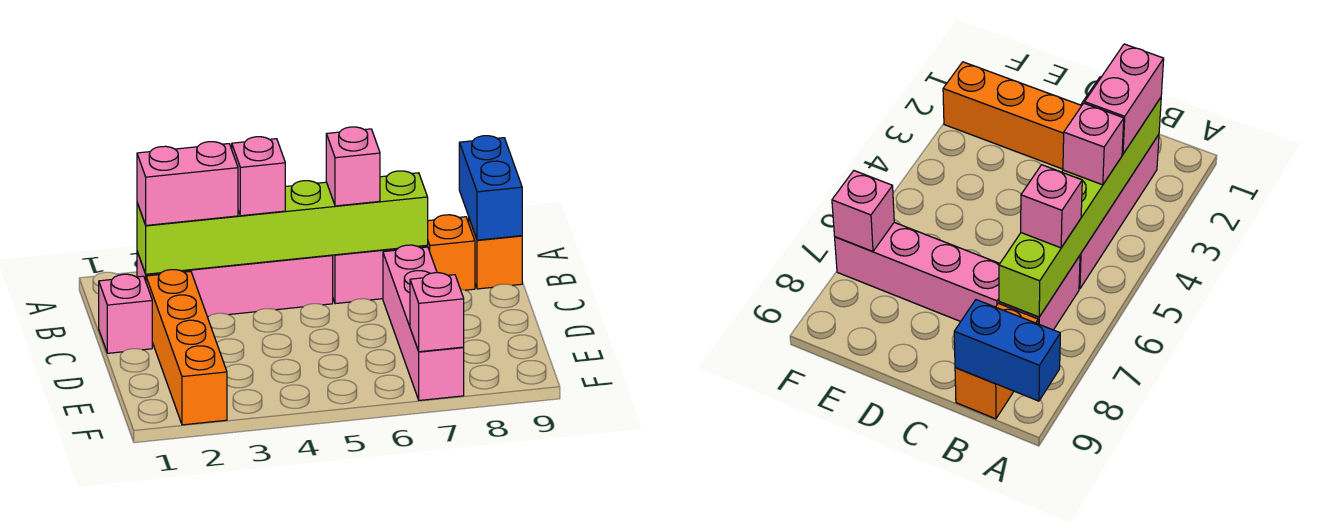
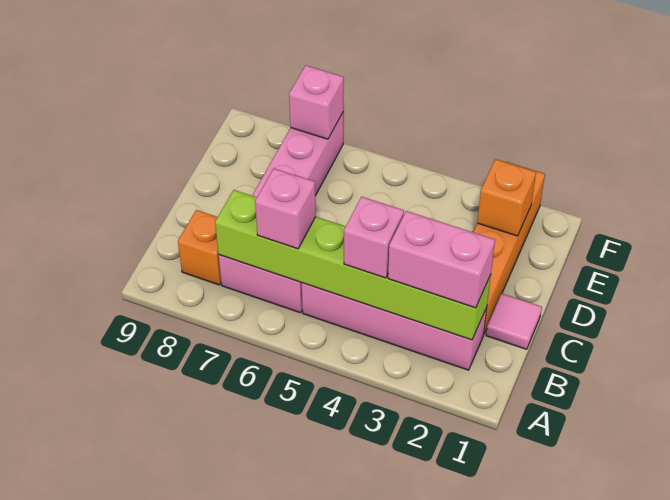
blue 1x2 brick [459,136,522,240] -> none
orange 1x1 brick [469,219,522,289] -> orange 1x1 brick moved to [477,159,536,236]
pink 1x1 brick [99,274,152,353] -> pink 1x1 tile [486,294,542,349]

